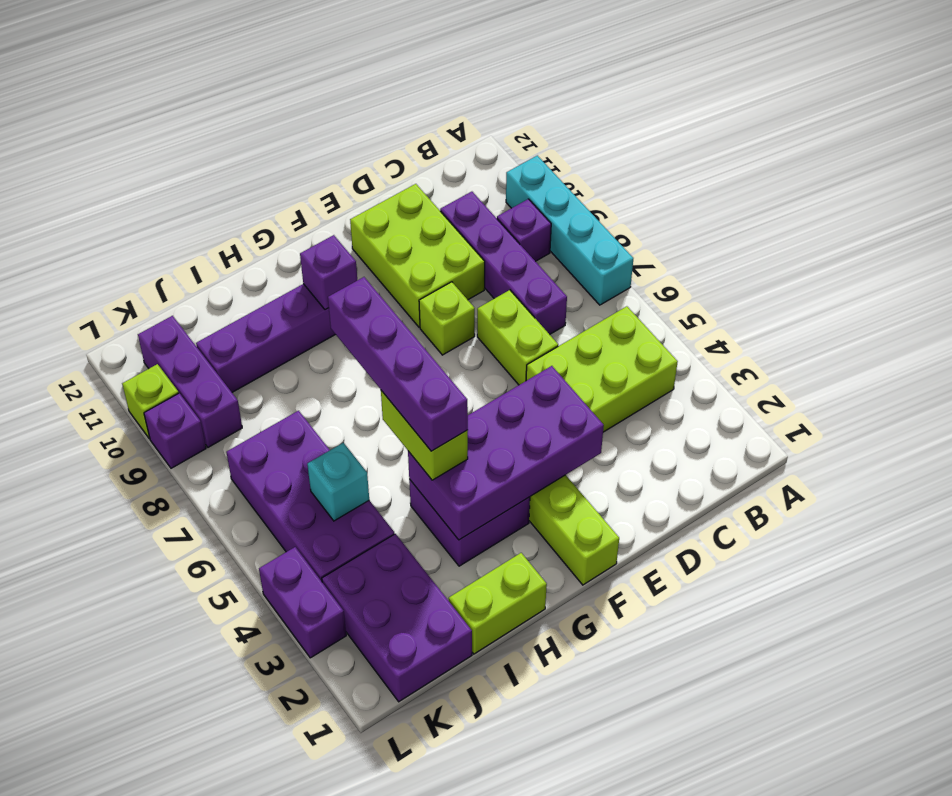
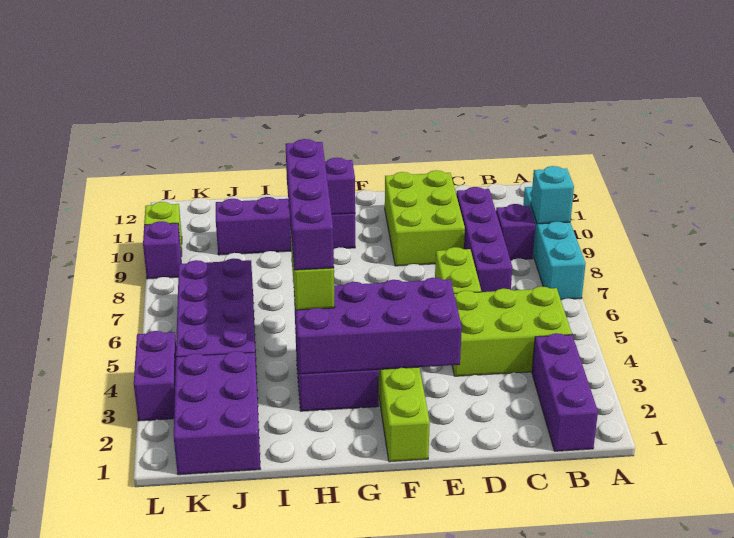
lime 1x1 brick [419,282,475,355] -> none
lime 1x2 brick [449,553,547,654] -> none
cyan 1x1 brick [307,443,369,521] -> cyan 1x1 brick moved to [531,166,574,224]
purple 1x3 brick [138,316,242,447] -> purple 1x3 brick moved to [532,333,598,451]

